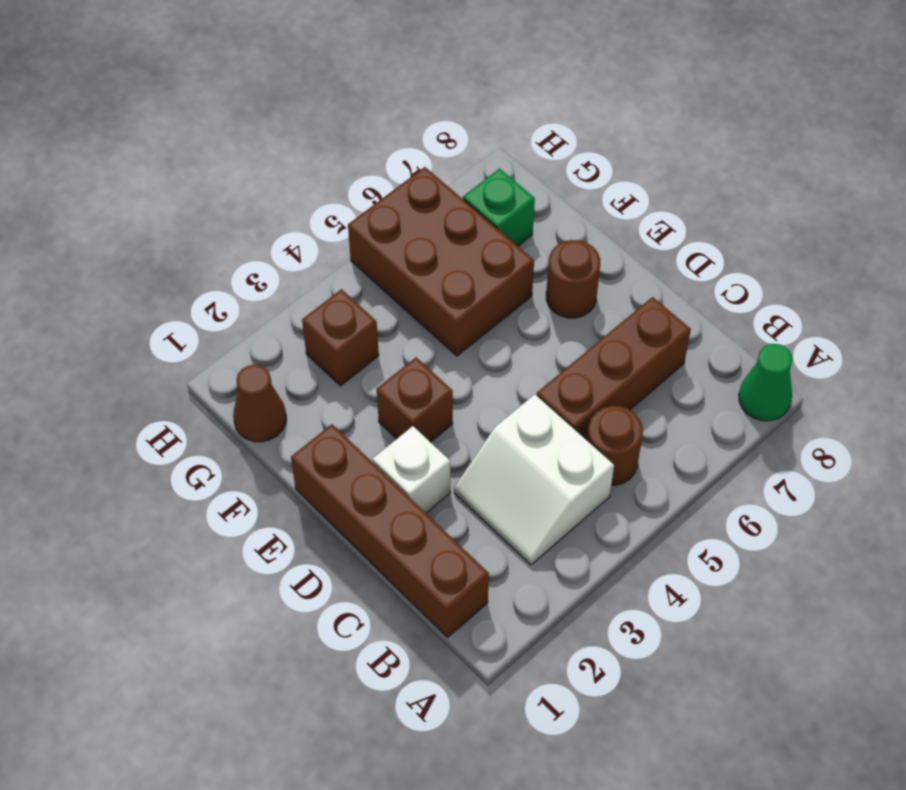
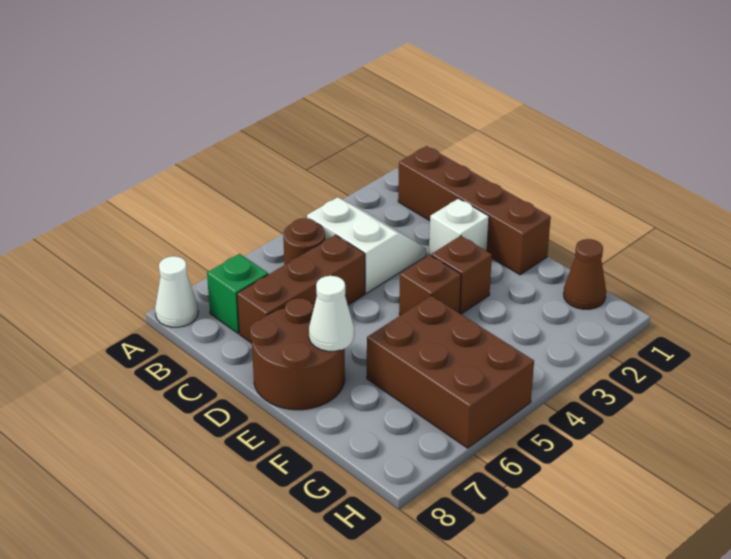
green 1x1 cone [739,344,792,421] -> white 1x1 cone [155,256,198,327]
brown 1x1 round brick [546,240,600,318] -> brown 2x2 round brick [250,298,345,410]
none -> white 1x1 cone [309,276,354,351]
brown 1x1 brick [302,289,379,386] -> brown 1x1 brick moved to [399,255,461,315]
green 1x1 brick [463,169,535,246] -> green 1x1 brick moved to [207,254,268,333]

